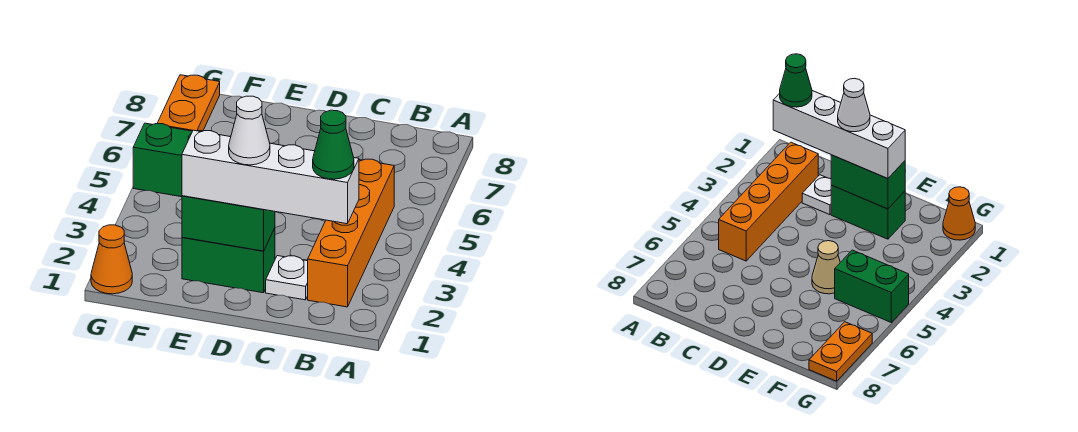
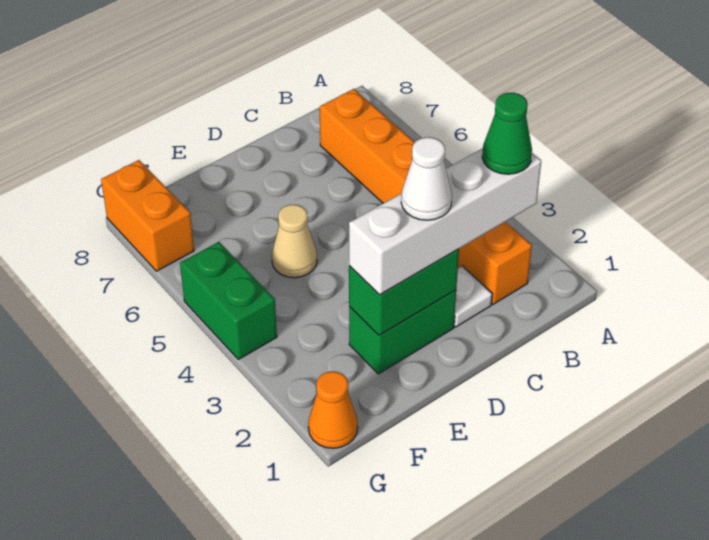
orange 1x4 brick [308,159,394,307] -> orange 1x6 brick [320,89,532,304]
green 1x2 brick [133,123,202,197] -> green 1x2 brick turned to [180,242,277,359]
orange 1x2 plate [157,75,220,131] -> orange 1x2 brick [101,160,194,271]

